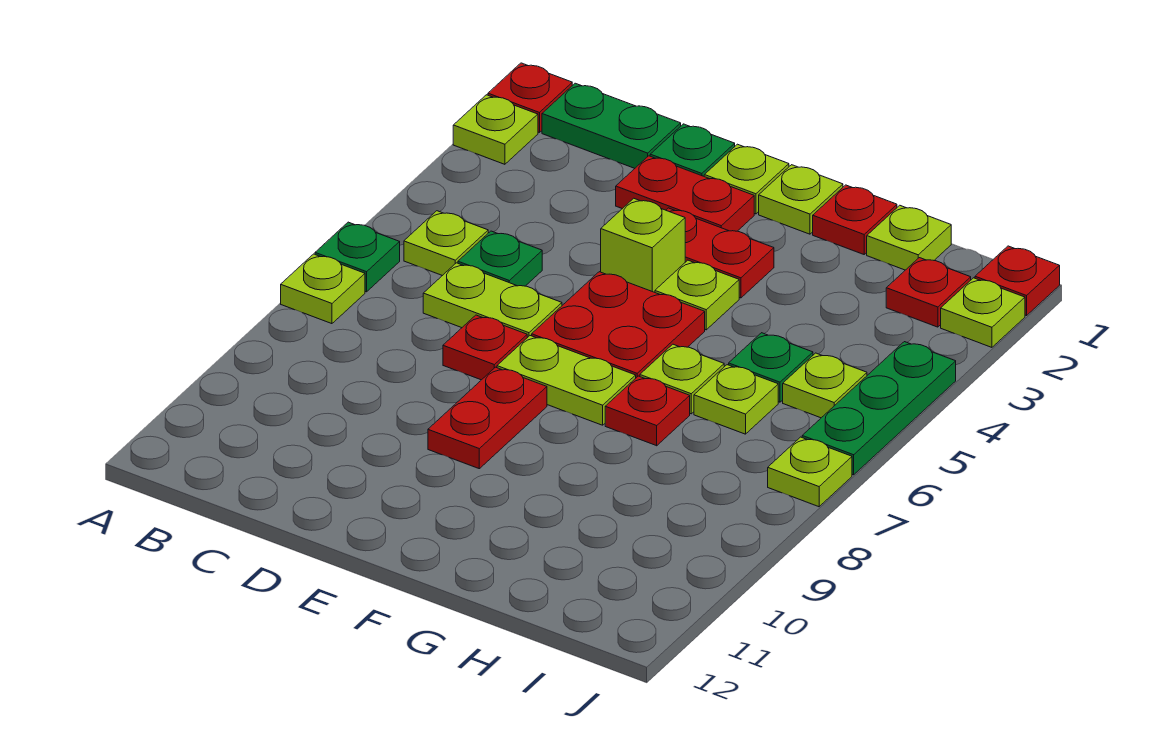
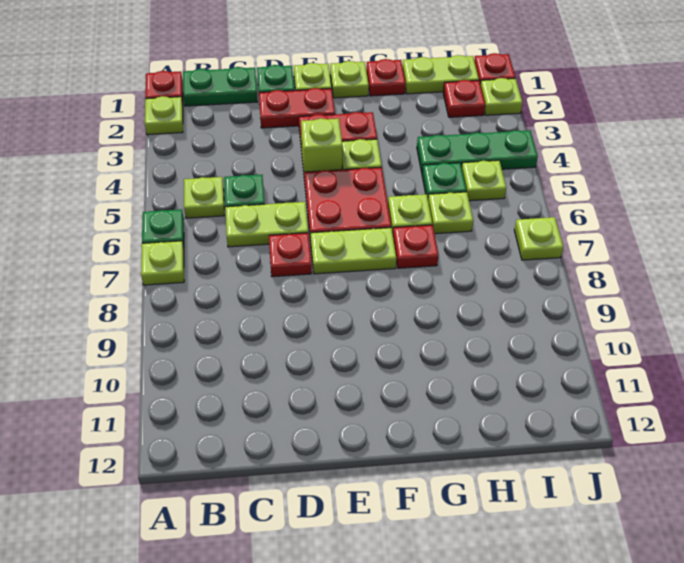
red 1x2 plate [428,367,547,469] -> none
lime 1x1 plate [867,205,951,270] -> lime 1x2 plate [402,55,479,94]
green 1x3 plate [802,342,956,475] -> green 1x3 plate turned to [417,130,538,172]

